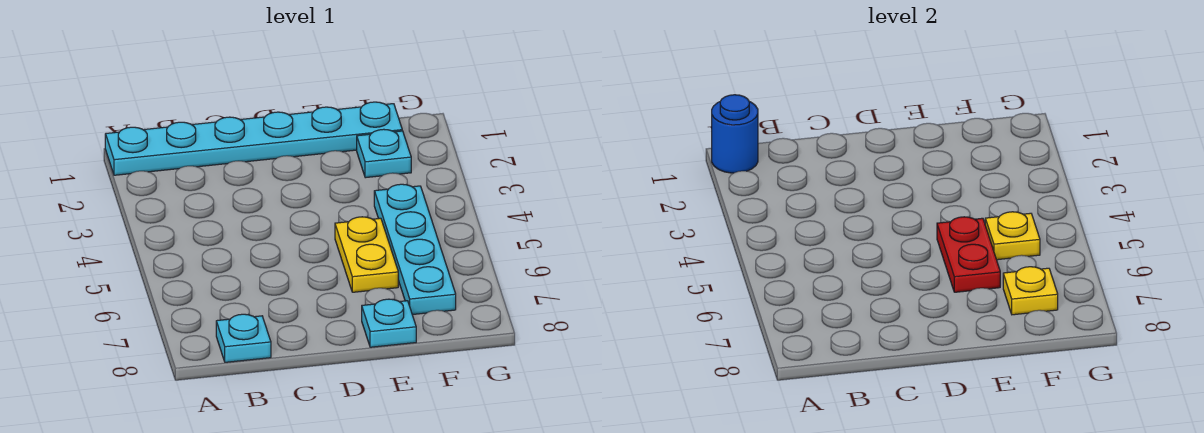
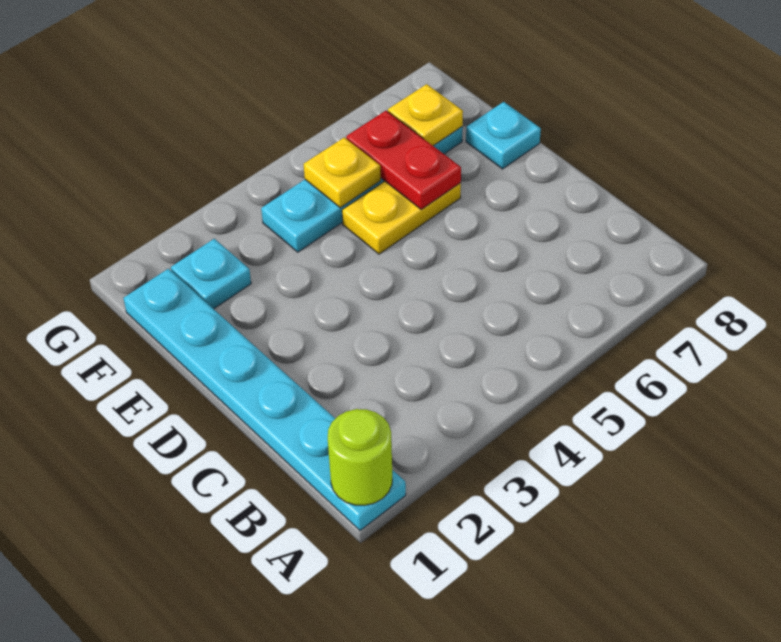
blue 1x1 round brick [712,95,758,173] -> lime 1x1 round brick [328,409,392,506]
cyan 1x1 plate [216,314,271,362] -> none
red 1x2 plate [937,217,1000,292] -> red 1x2 plate turned to [346,111,461,210]

